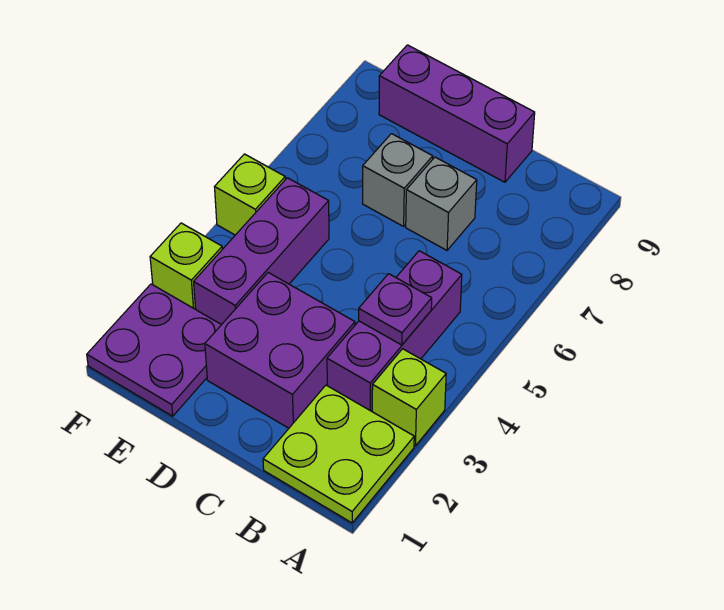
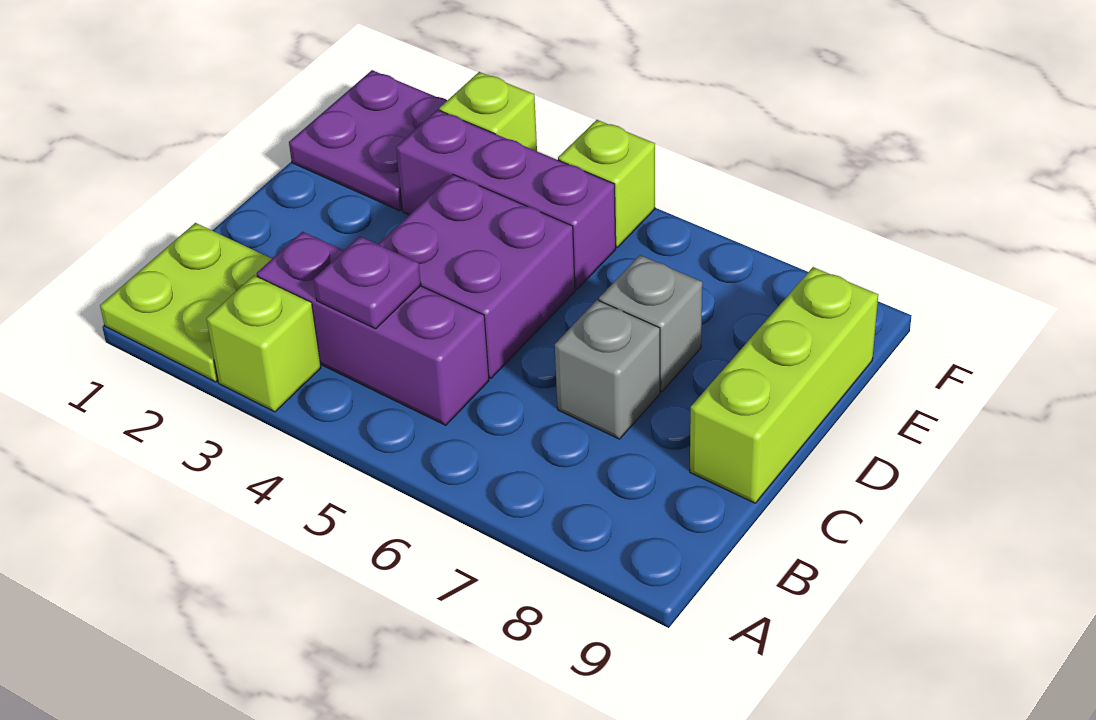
purple 2x2 brick [205,273,355,428] -> purple 2x2 brick moved to [378,175,575,378]
purple 1x3 brick [379,45,535,182] -> lime 1x3 brick [690,267,878,503]

